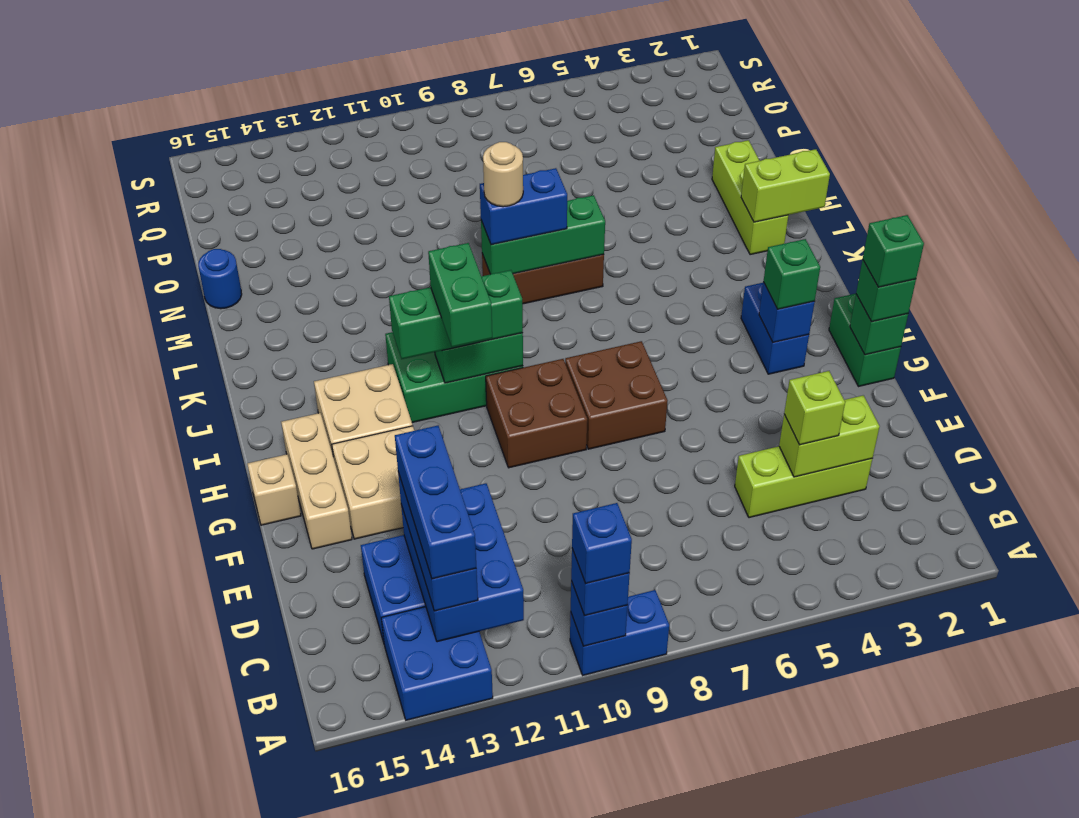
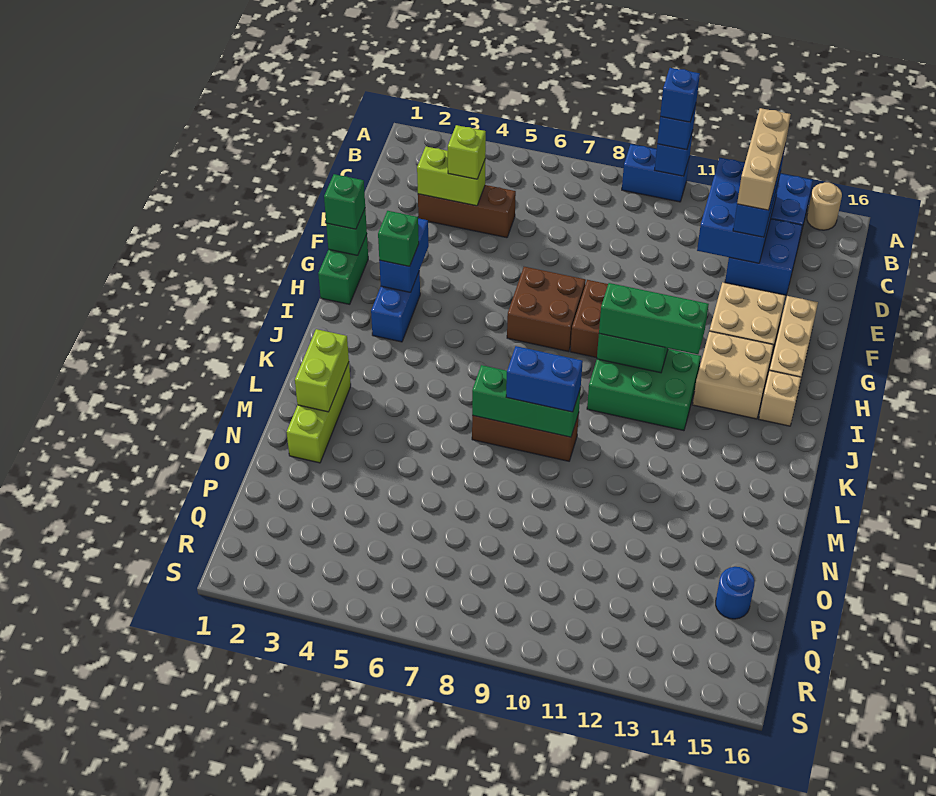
blue 1x3 brick [395,426,476,579] -> tan 1x3 brick [737,108,791,210]
lime 1x3 brick [735,446,872,518] -> brown 1x3 brick [418,185,516,238]
green 1x1 brick [863,215,924,287] -> none
tan 1x1 brick [247,454,301,525] -> tan 1x1 brick moved to [759,370,801,426]
blue 1x1 brick [759,282,815,342] -> blue 1x2 brick [379,218,429,292]
green 1x2 brick [428,243,492,347] -> none
lime 1x2 brick [741,149,830,222] -> lime 1x2 brick turned to [295,329,349,412]
tan 1x1 round brick [483,142,523,207] -> tan 1x1 round brick moved to [807,182,842,230]
blue 1x1 round brick [198,249,242,309] -> blue 1x1 round brick moved to [716,567,754,619]

